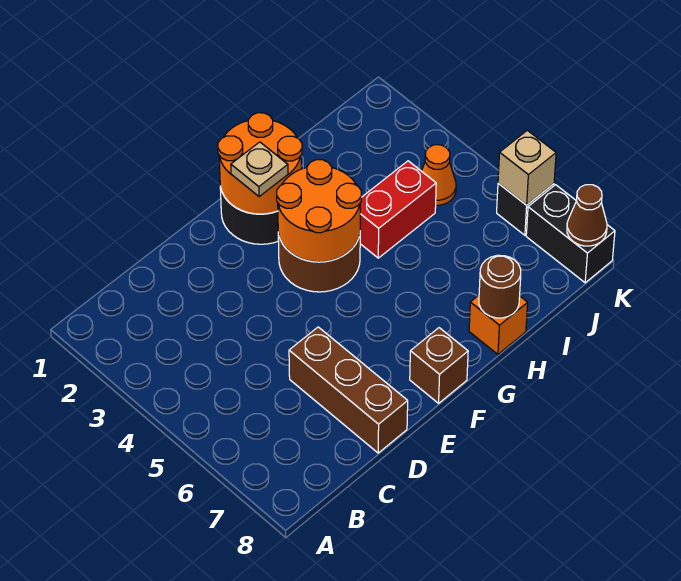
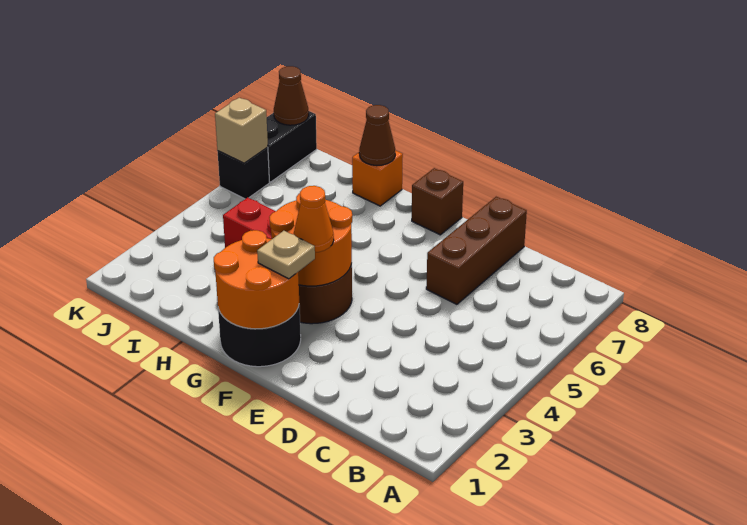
brown 1x1 round brick [479,255,521,318] -> brown 1x1 cone [359,105,395,166]
orange 1x1 cone [422,145,456,205] -> orange 1x1 cone moved to [294,186,334,252]

